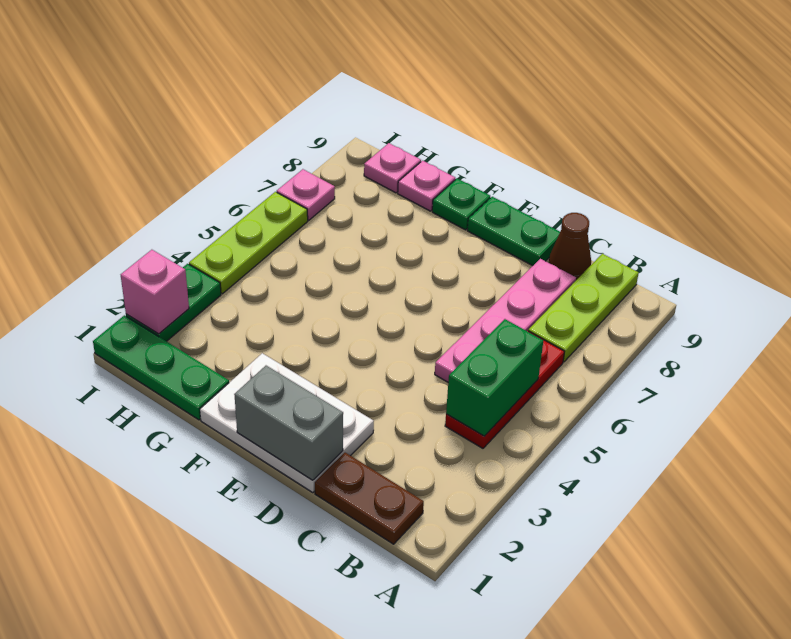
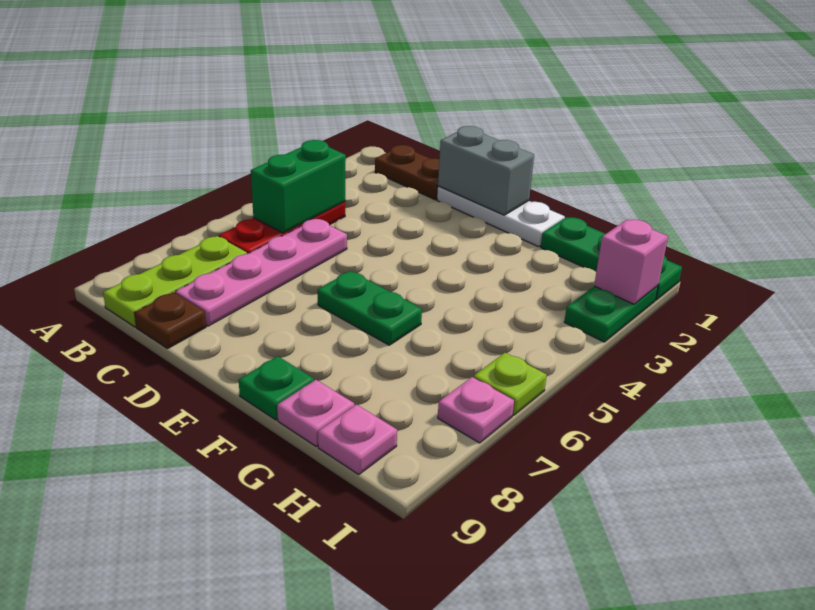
brown 1x1 cone [549,213,591,280] -> brown 1x1 plate [134,292,206,348]
white 2x3 plate [200,353,374,493] -> white 1x3 plate [437,186,565,247]
green 1x2 plate [467,197,560,266] -> green 1x2 plate moved to [318,271,422,345]
lime 1x3 plate [189,192,308,294] -> lime 1x1 plate [474,353,547,415]

